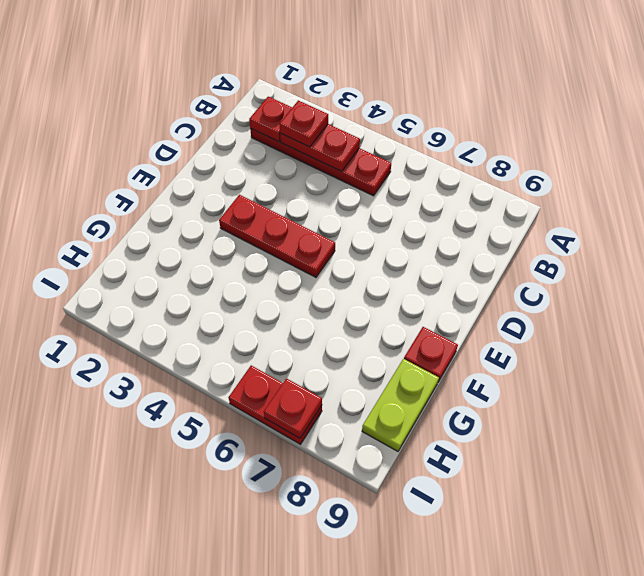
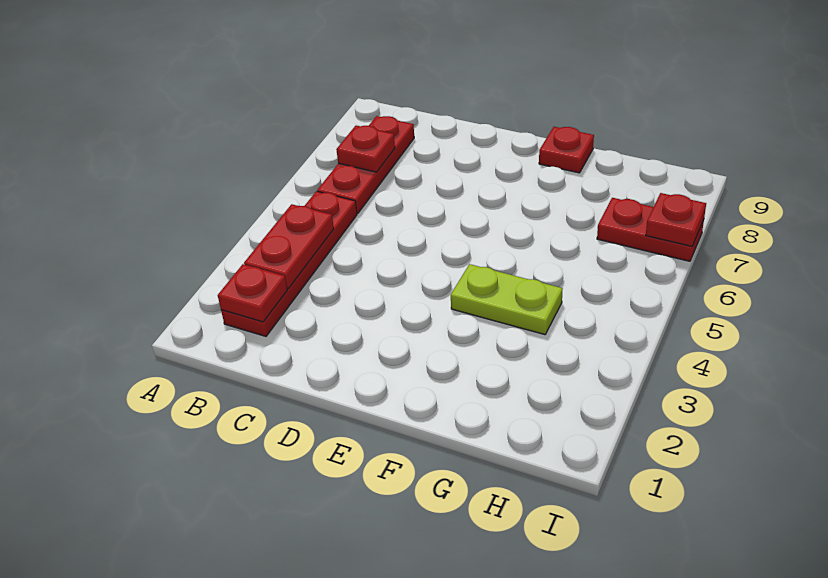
red 1x1 plate [280,100,328,147] -> red 1x1 plate moved to [336,126,395,172]
red 1x3 plate [219,195,335,277] -> red 1x3 plate moved to [317,116,414,213]
lime 1x2 plate [362,359,439,451] -> lime 1x2 plate moved to [451,264,563,335]
red 1x2 plate [228,365,322,444] -> red 1x2 plate turned to [597,198,704,261]

